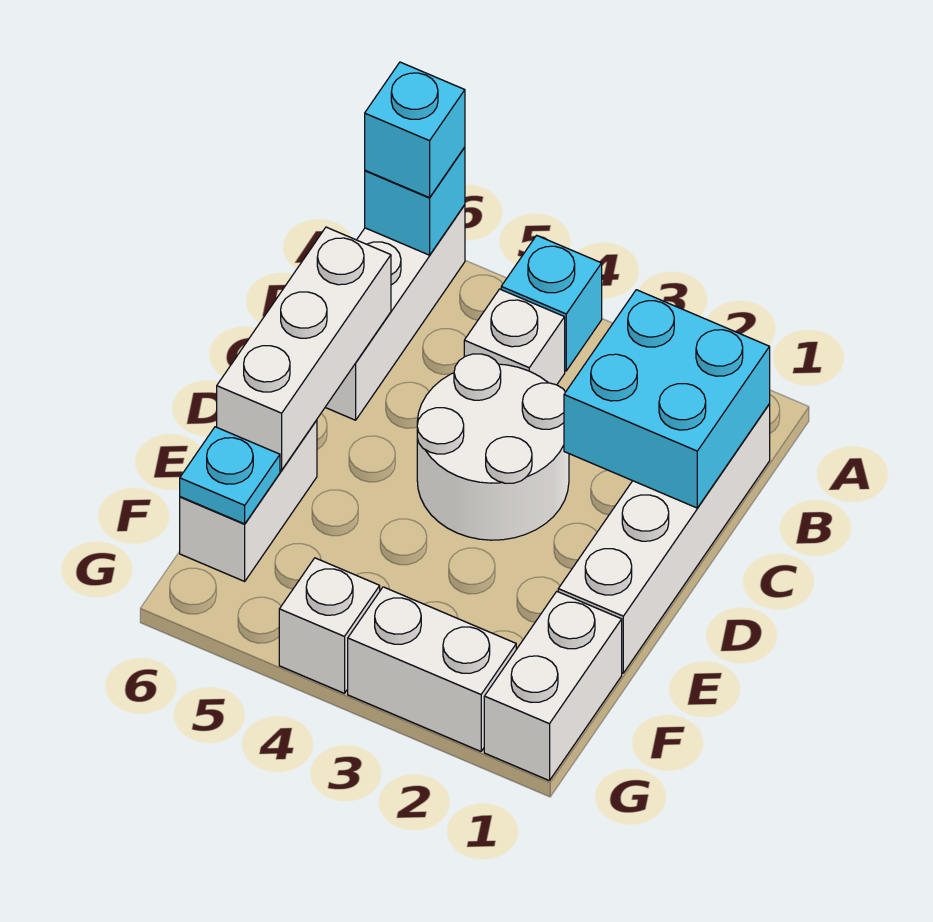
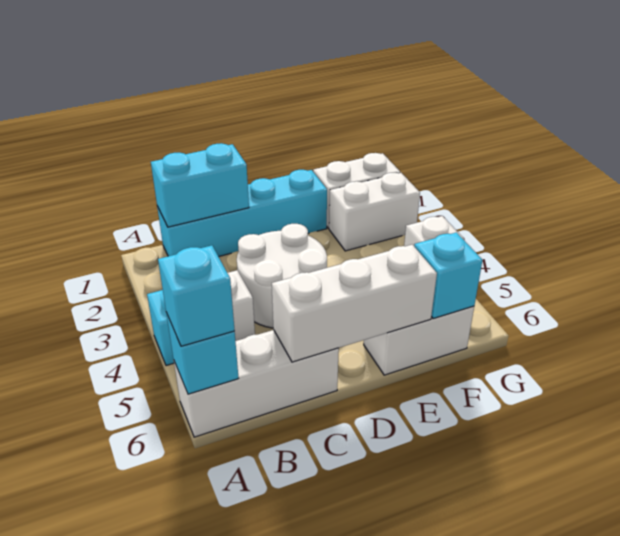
white 1x4 brick [558,404,770,673] -> cyan 1x4 brick [157,170,327,257]
cyan 2x2 brick [564,290,770,508] -> cyan 1x2 brick [151,143,249,227]
cyan 1x1 plate [180,427,280,524] -> cyan 1x1 brick [414,232,482,319]
white 1x2 brick [348,587,516,751] -> white 1x2 brick turned to [329,173,420,251]

